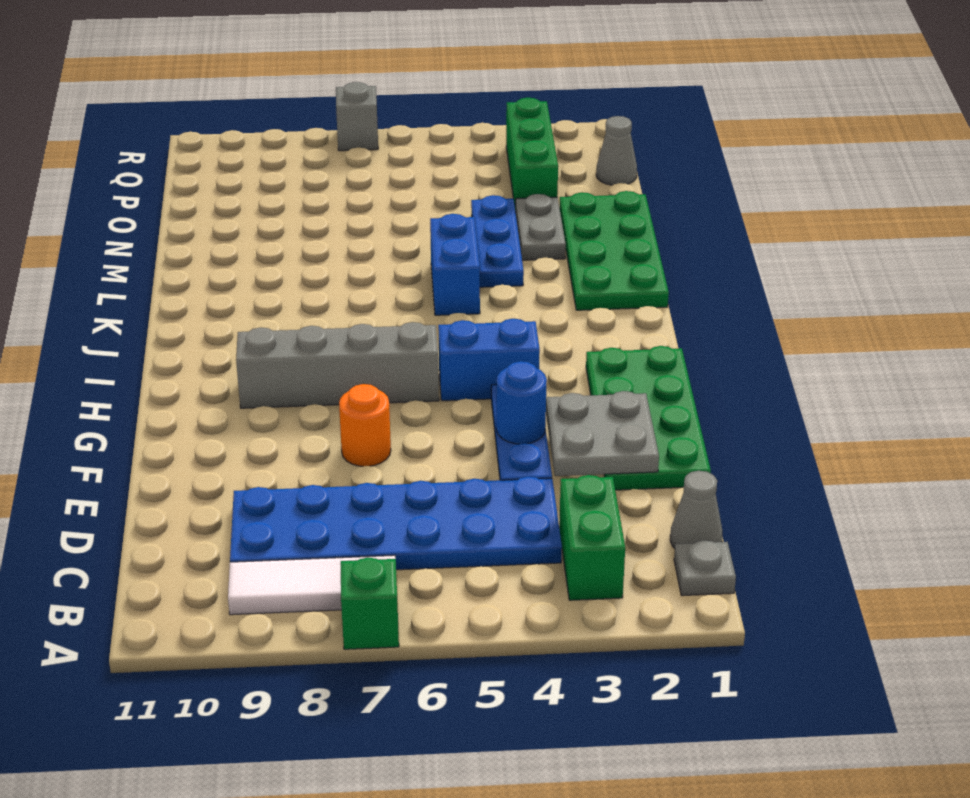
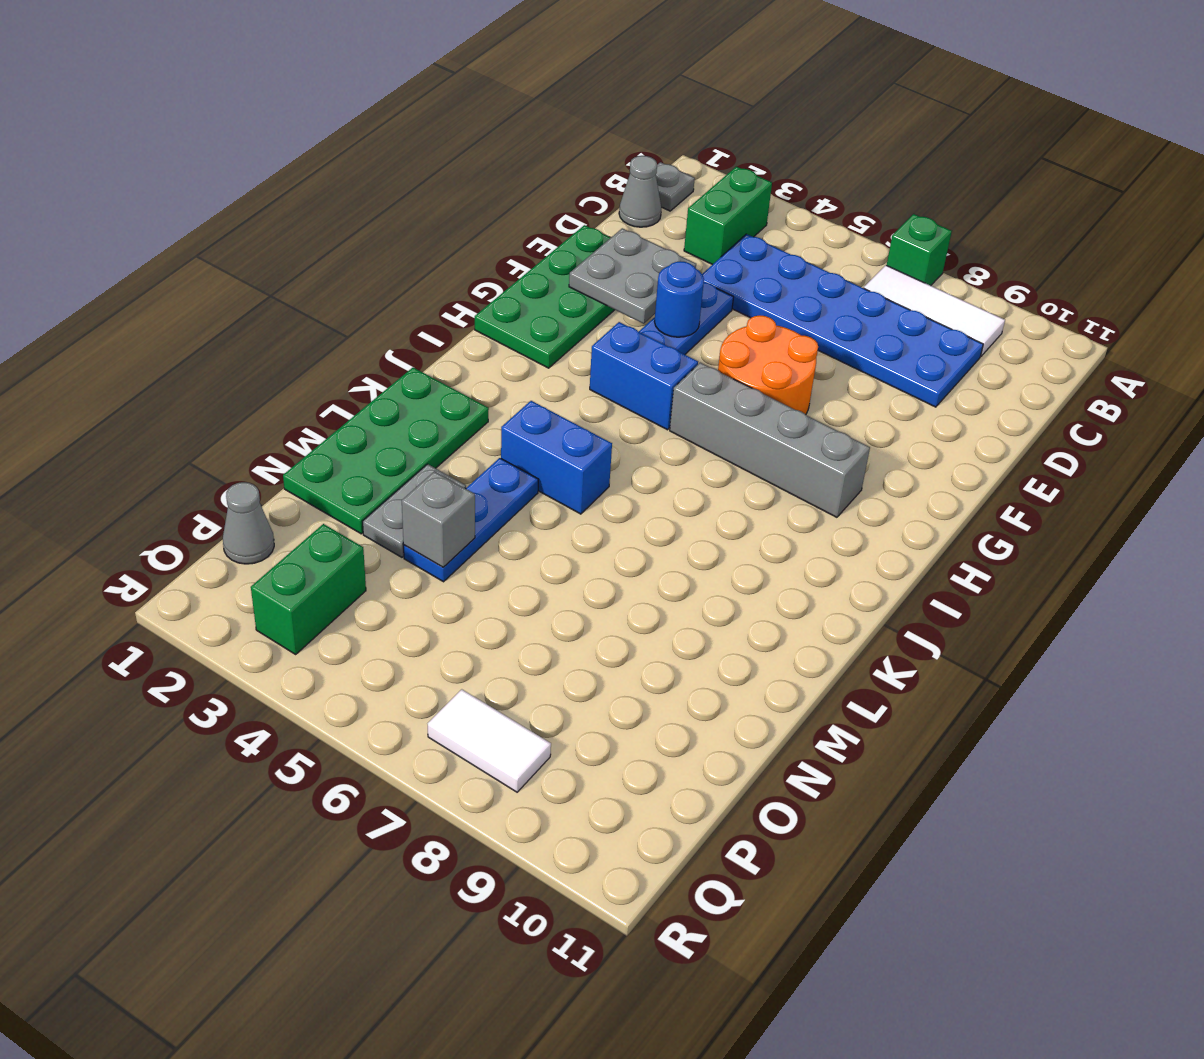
orange 1x1 round brick [339,384,391,466] -> orange 2x2 round brick [718,315,818,414]
blue 1x2 brick [430,214,480,315] -> blue 1x2 brick turned to [501,401,612,514]
green 1x3 brick [506,98,558,212] -> green 1x2 brick [251,524,366,654]
none -> white 1x2 tile [428,689,551,792]
grey 1x1 brick [336,82,378,151] -> grey 1x1 brick moved to [402,471,475,567]

